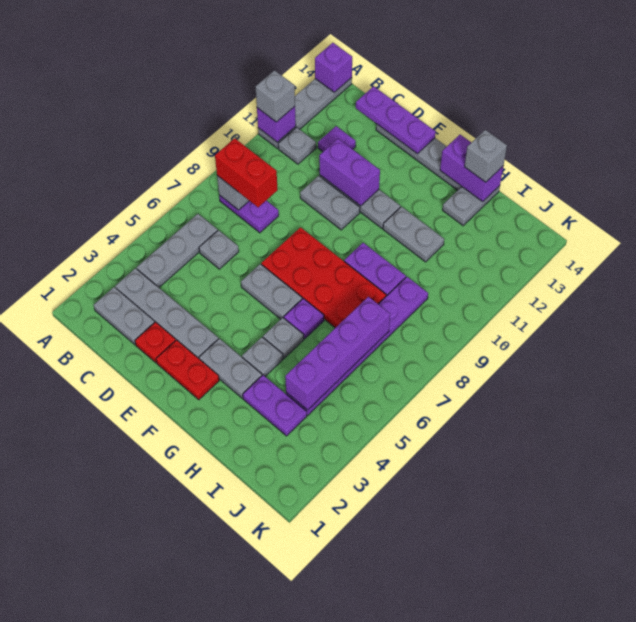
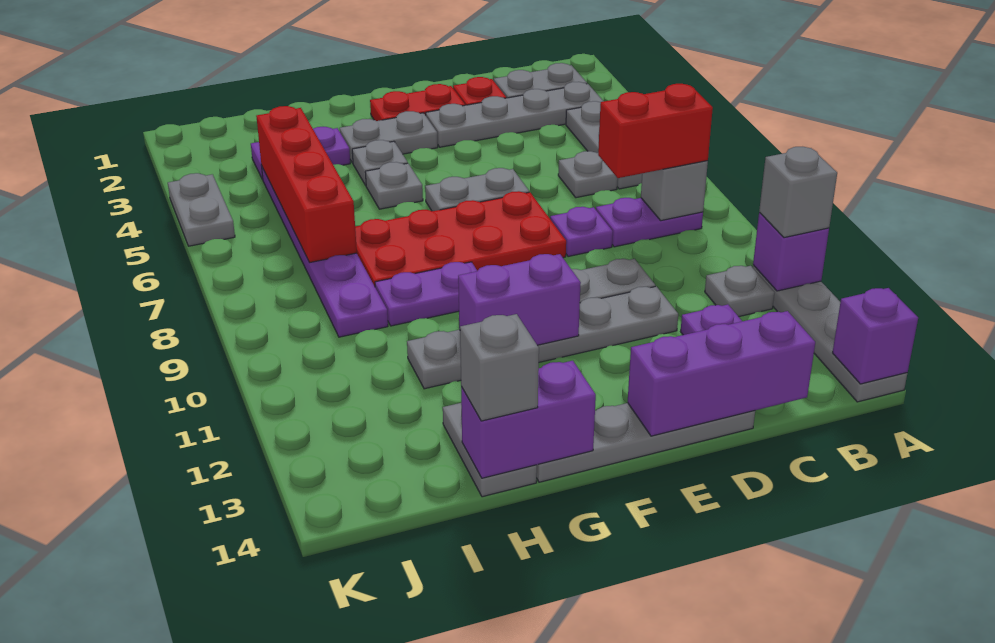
purple 1x3 plate [356,86,436,154] -> purple 1x3 brick [628,311,815,436]
purple 1x2 brick [319,139,380,206] -> purple 1x2 brick moved to [458,254,581,345]
purple 1x1 plate [284,298,324,339] -> purple 1x1 plate moved to [550,207,613,257]
purple 1x4 brick [285,297,390,410] -> red 1x4 brick [256,106,357,263]
none -> grey 1x2 plate [168,173,235,246]

